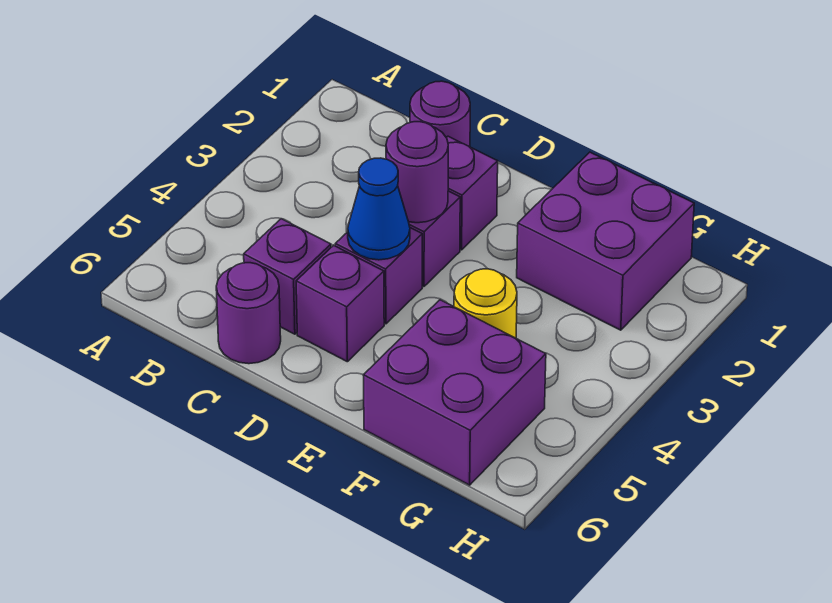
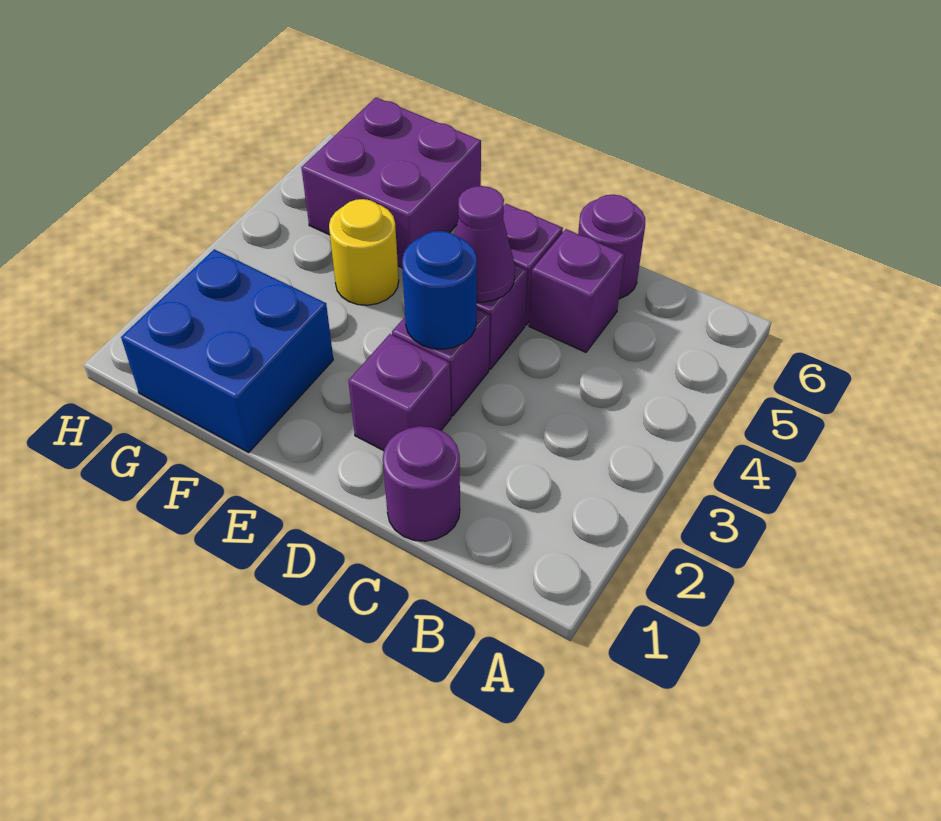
purple 1x1 round brick [386,122,448,223] -> blue 1x1 round brick [402,231,477,349]
blue 1x1 cone [348,158,410,260] -> purple 1x1 cone [454,186,515,302]
purple 2x2 brick [517,152,694,330] -> blue 2x2 brick [121,249,333,452]

